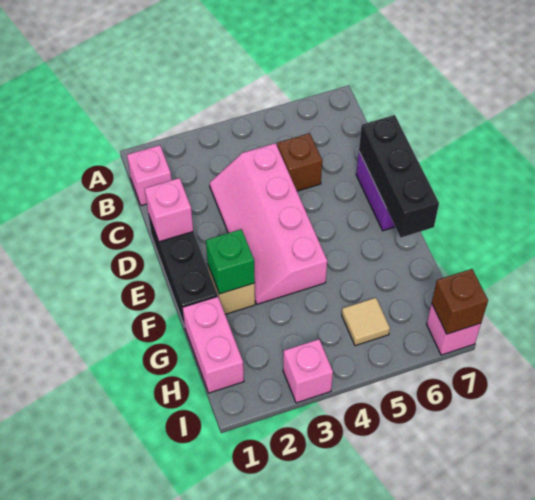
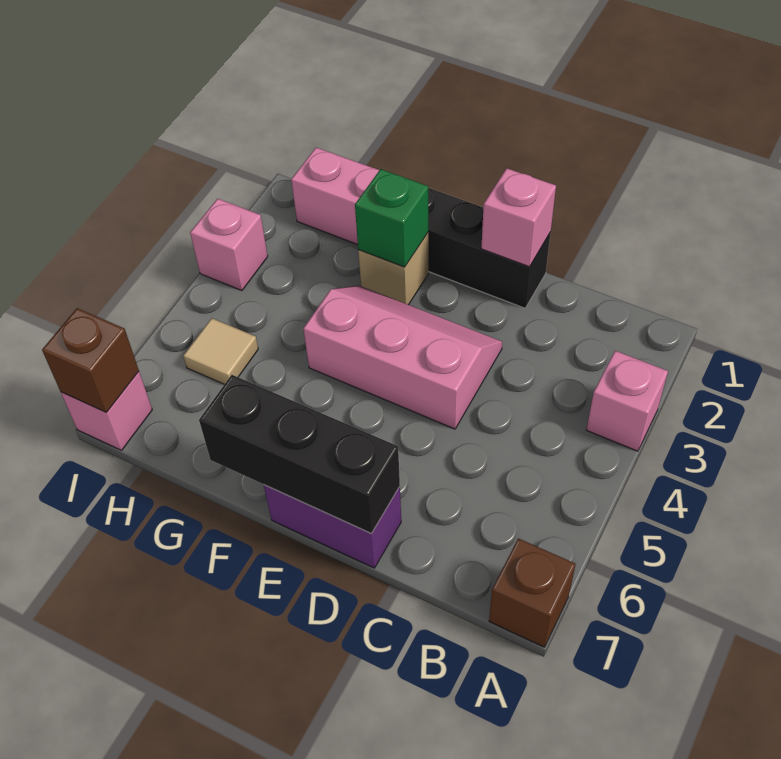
pink 1x1 brick [127,145,172,206] -> pink 1x1 brick moved to [586,351,668,451]
pink 2x4 slope [210,143,327,304] -> pink 2x3 slope [303,286,502,429]
brown 1x1 brick [277,133,322,191] -> brown 1x1 brick moved to [489,538,576,647]

